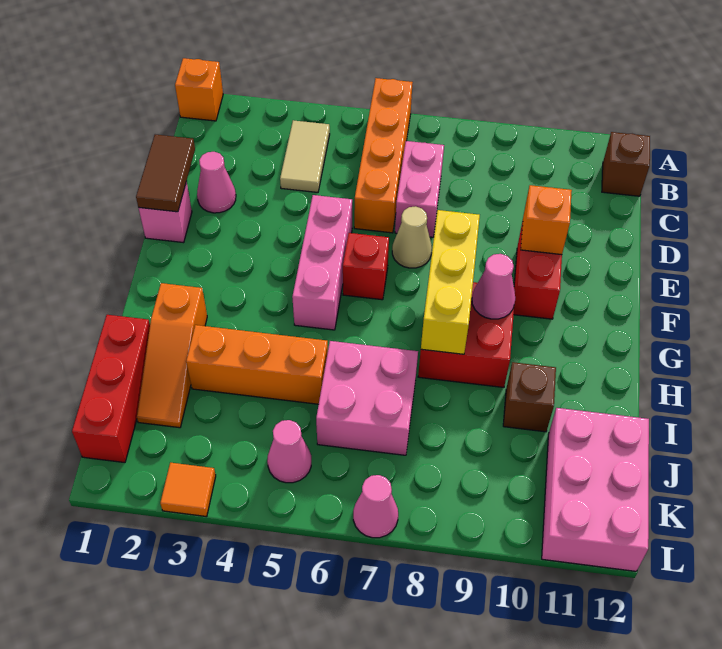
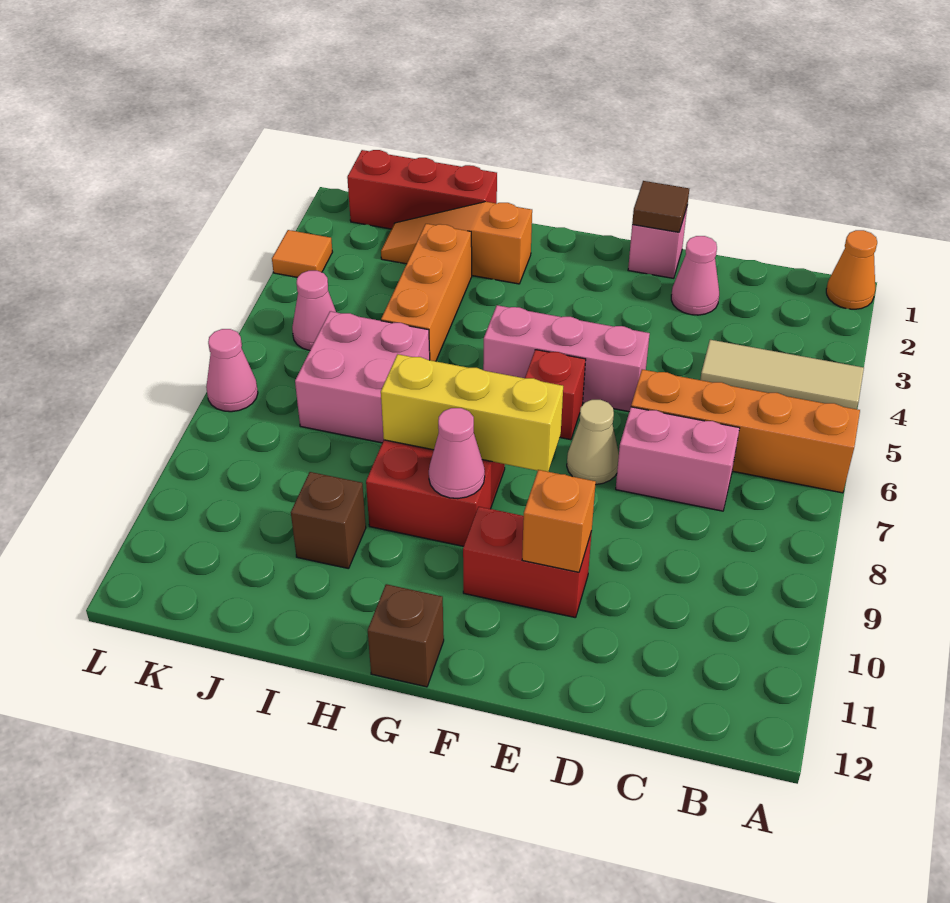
orange 1x1 brick [175,58,223,121] -> orange 1x1 cone [826,230,877,309]
tan 1x2 tile [280,120,330,192] -> tan 1x3 tile [700,340,864,409]
brown 1x1 brick [602,132,650,196] -> brown 1x1 brick moved to [368,584,444,687]
brown 1x2 tile [136,135,195,212] -> brown 1x1 tile [632,181,689,232]
pink 2x3 brick [542,408,649,571] -> none

